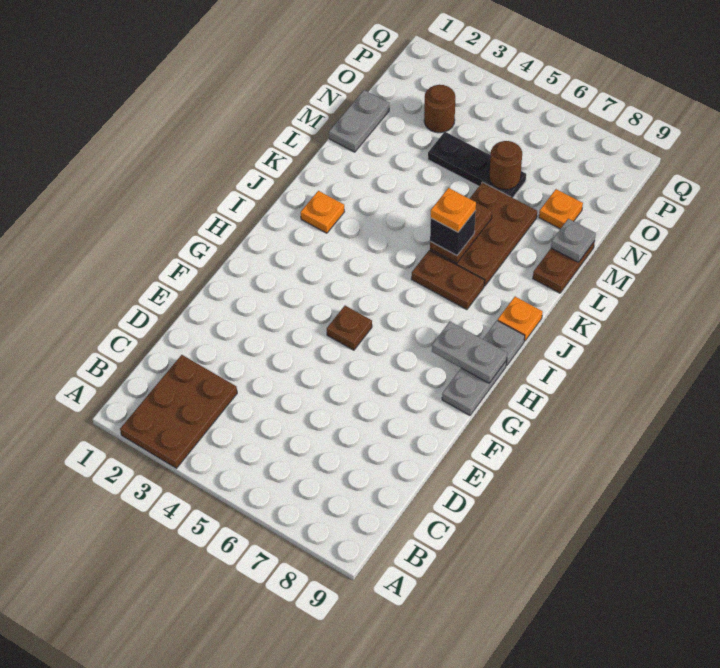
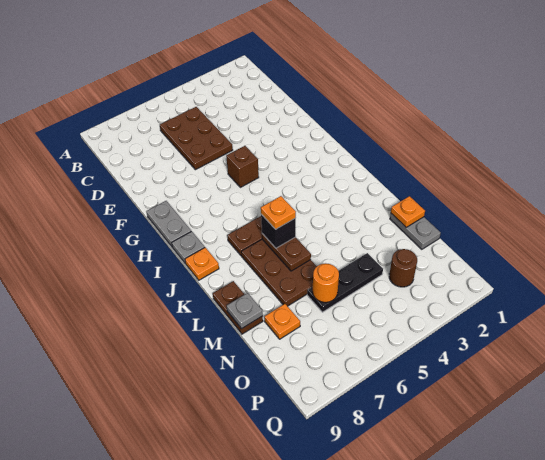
brown 2x3 plate [120,355,237,468] -> brown 2x3 plate moved to [160,107,233,170]
brown 1x1 plate [327,306,372,350] -> brown 1x1 brick [226,146,259,187]
grey 1x2 plate [432,322,507,383] -> none
orange 1x1 plate [301,191,345,233] -> orange 1x1 plate moved to [391,196,425,227]
brown 1x1 round brick [489,141,522,190] -> orange 1x1 round brick [313,263,339,302]

